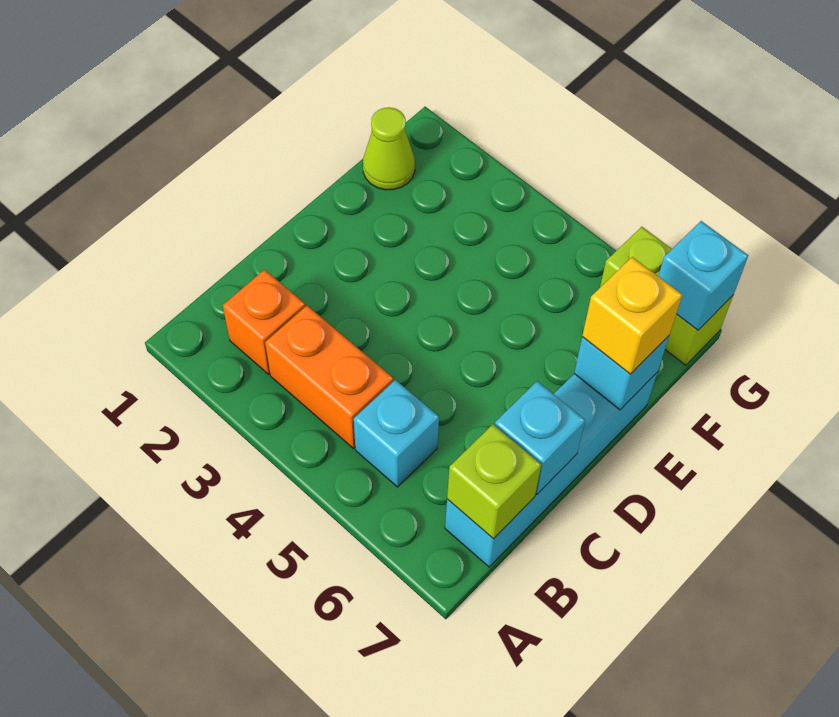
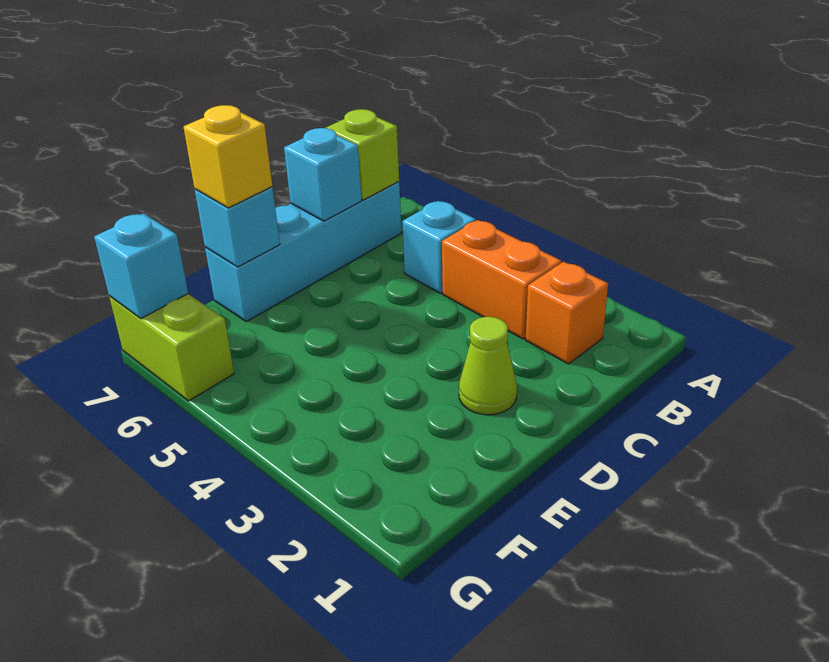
lime 1x1 cone [363,107,415,190] -> lime 1x1 cone moved to [459,317,517,415]

